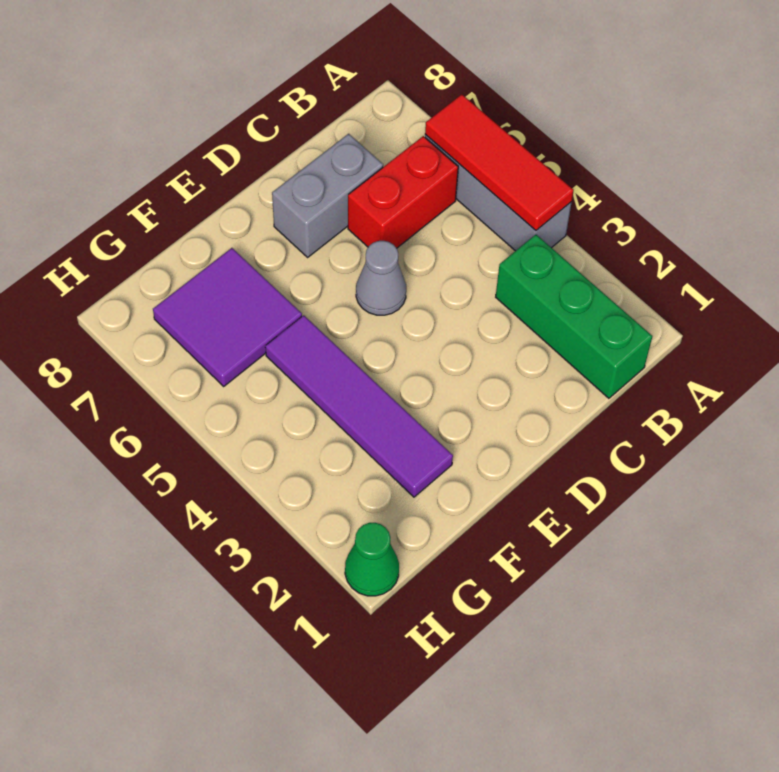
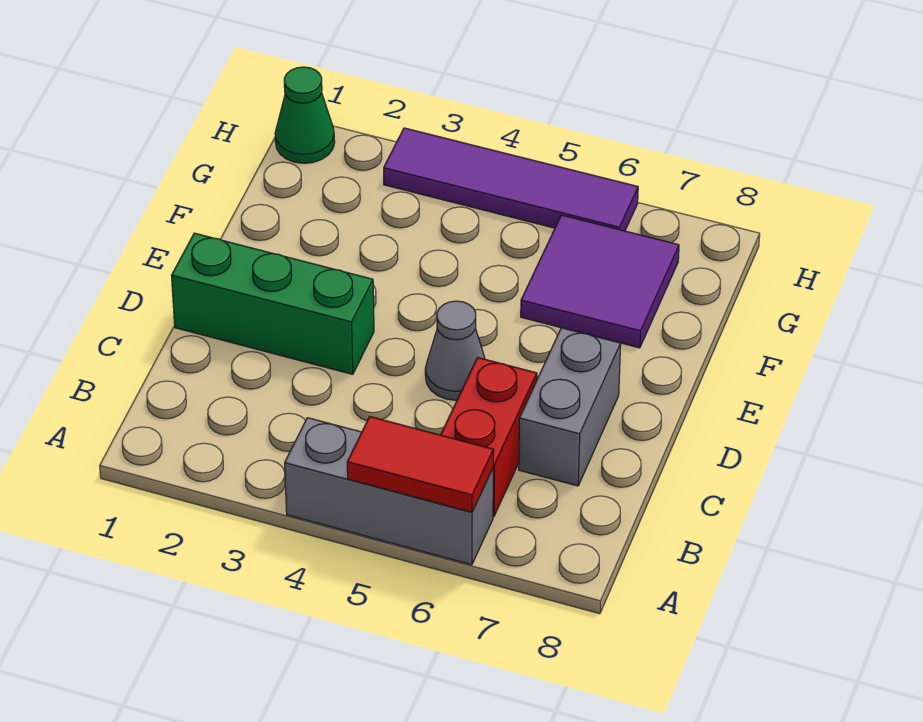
red 1x3 tile [425,94,574,230] -> red 1x2 tile [347,417,494,512]
green 1x3 brick [496,235,652,398] -> green 1x3 brick moved to [171,233,374,374]
purple 1x4 tile [265,315,453,497] -> purple 1x4 tile moved to [384,128,638,231]

